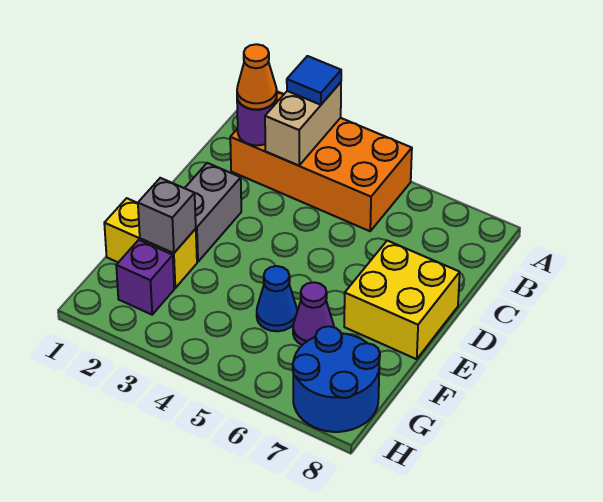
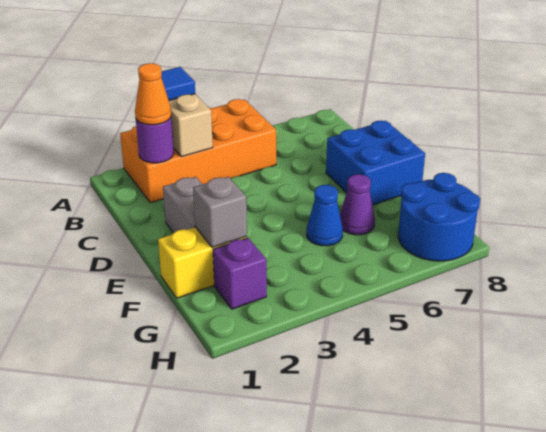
yellow 2x2 brick [344,241,460,359] -> blue 2x2 brick [326,121,425,205]

